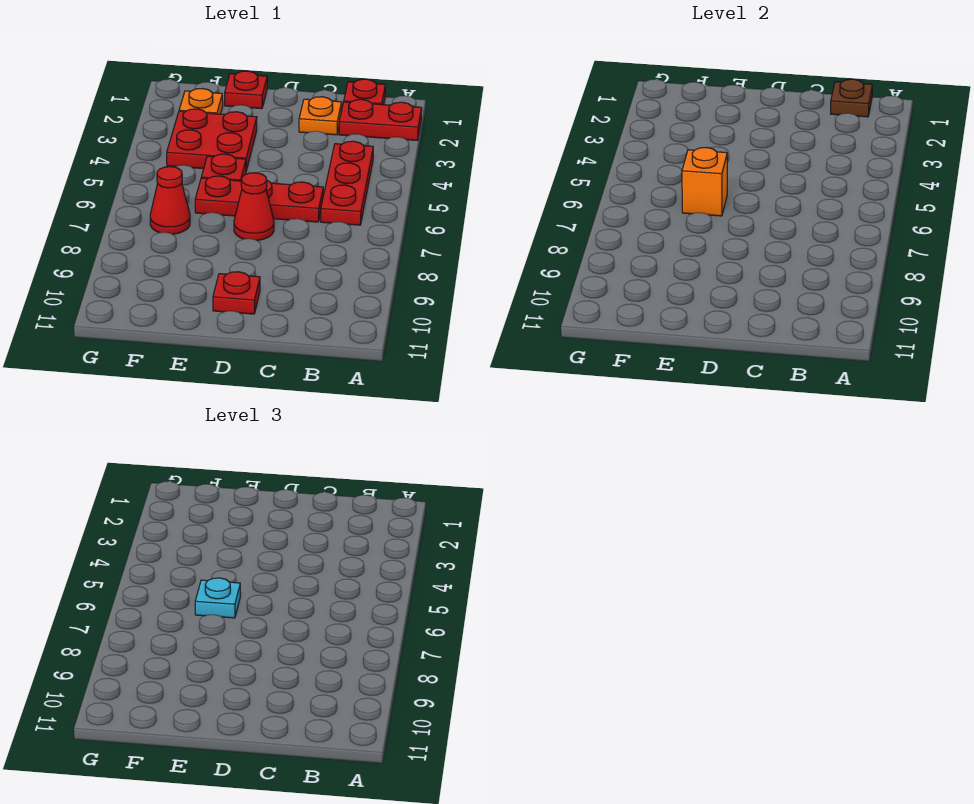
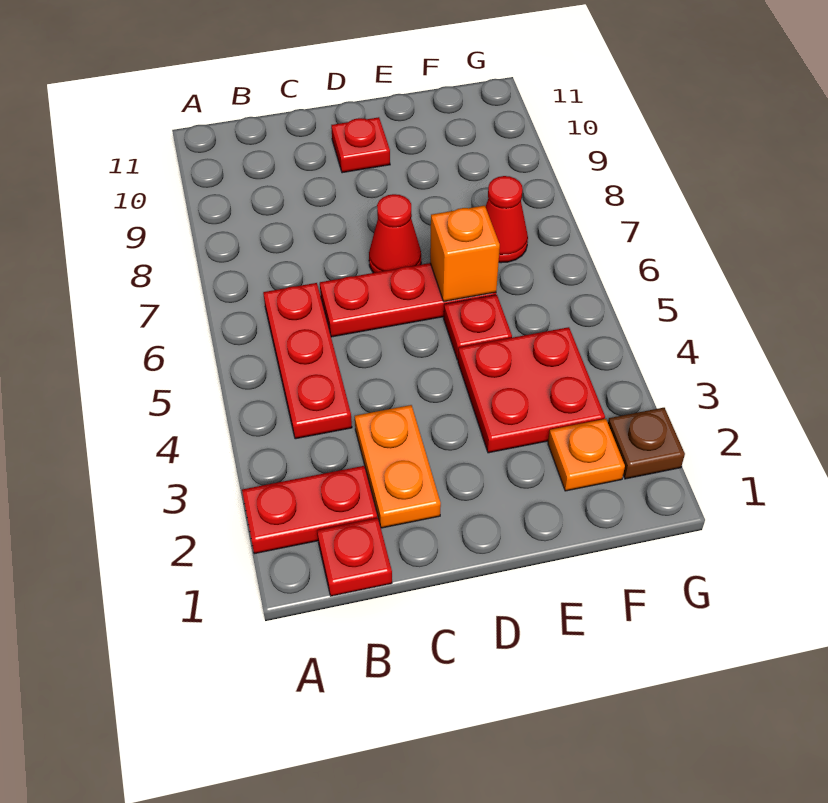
brown 1x1 plate [831,79,872,117] -> brown 1x1 plate moved to [608,408,685,479]
orange 1x1 plate [299,97,342,135] -> orange 1x2 plate [355,405,441,528]
red 1x1 plate [225,71,267,109] -> none
cyan 1x1 plate [195,578,240,618] -> none

